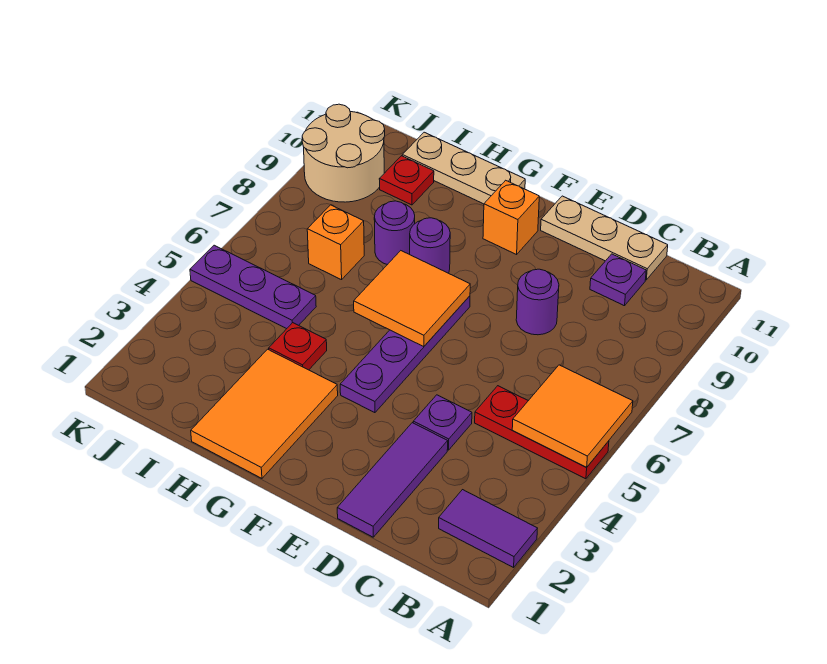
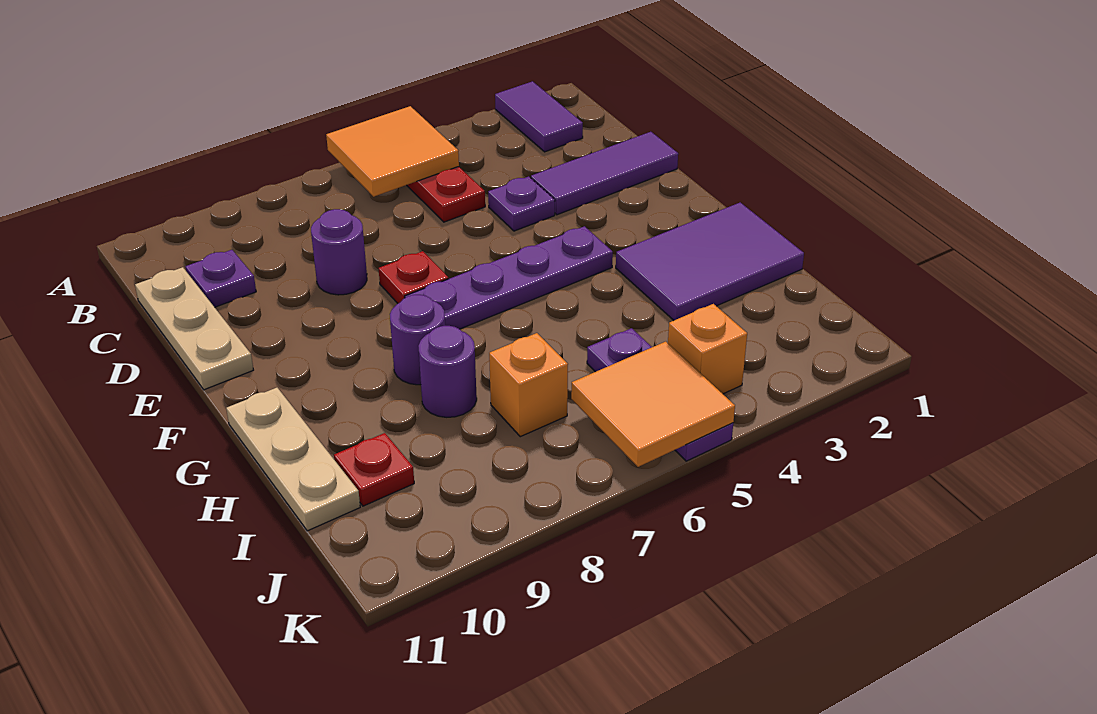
orange 2x2 tile [354,251,470,347] -> orange 2x2 tile moved to [571,342,735,467]
orange 1x1 brick [483,180,539,254] -> orange 1x1 brick moved to [668,304,747,394]
orange 2x3 tile [191,349,338,478] -> purple 2x3 tile [616,202,804,320]
red 1x1 plate [269,323,327,370] -> red 1x1 plate moved to [379,251,449,303]
tan 2x2 round brick [302,104,385,202] -> none

